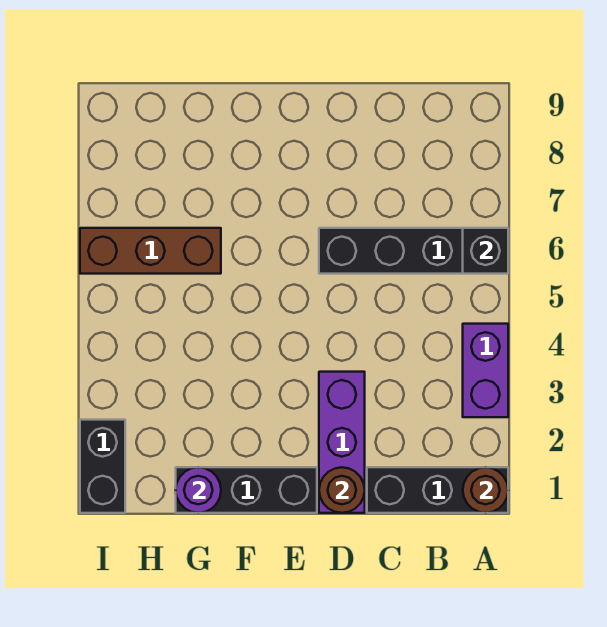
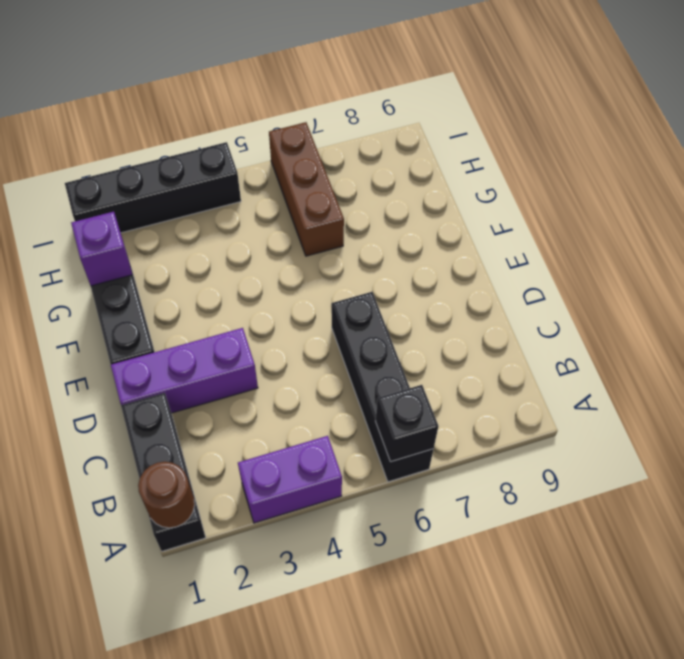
brown 1x1 round brick [319,467,365,513] -> none
purple 1x1 round brick [176,467,221,513] -> purple 1x1 brick [71,212,132,286]
black 1x2 brick [80,420,125,513] -> black 1x4 brick [65,142,241,233]

